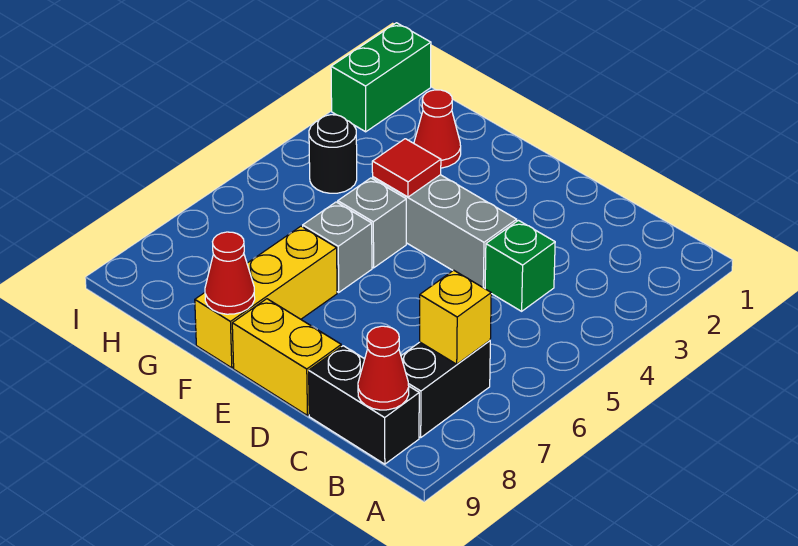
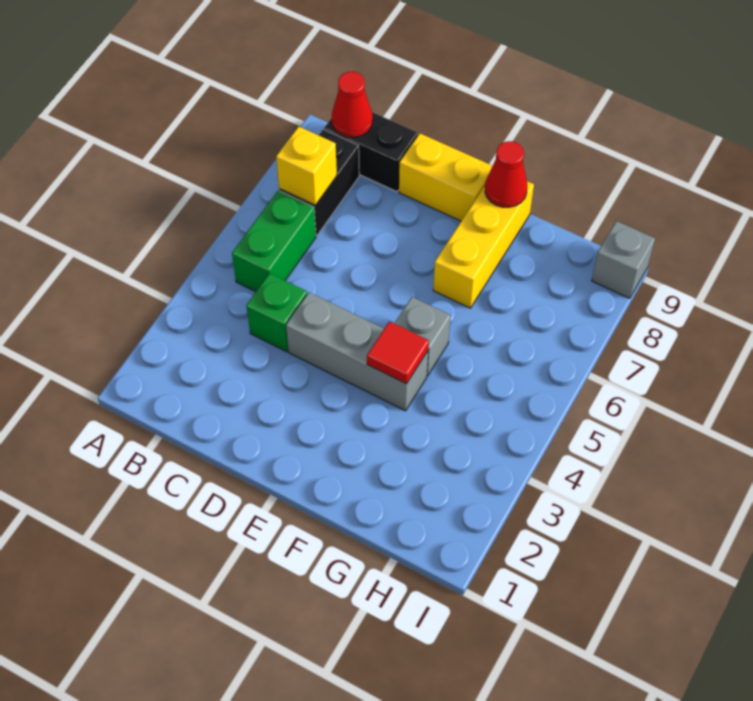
grey 1x1 brick [303,202,372,292] -> grey 1x1 brick moved to [592,221,655,298]
red 1x1 cone [414,90,461,168] -> none
black 1x1 round brick [309,115,357,193] -> none
green 1x2 brick [331,23,431,132] -> green 1x2 brick moved to [232,190,316,292]

